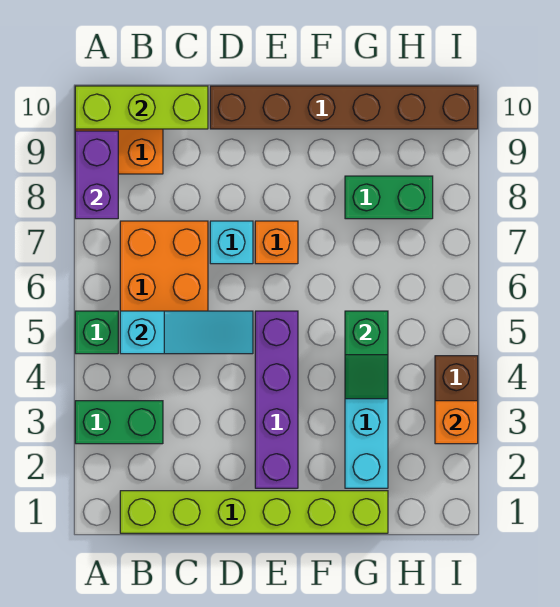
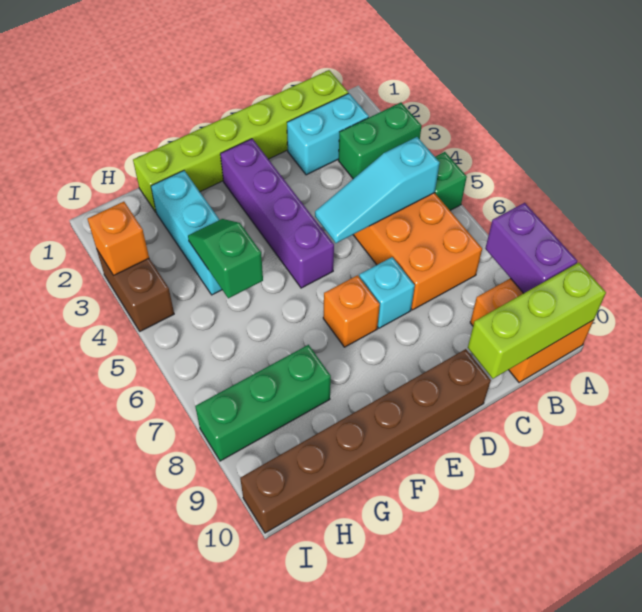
none -> cyan 1x2 brick [287,93,369,175]
green 1x2 brick [345,176,433,219] -> green 1x3 brick [195,345,331,461]

